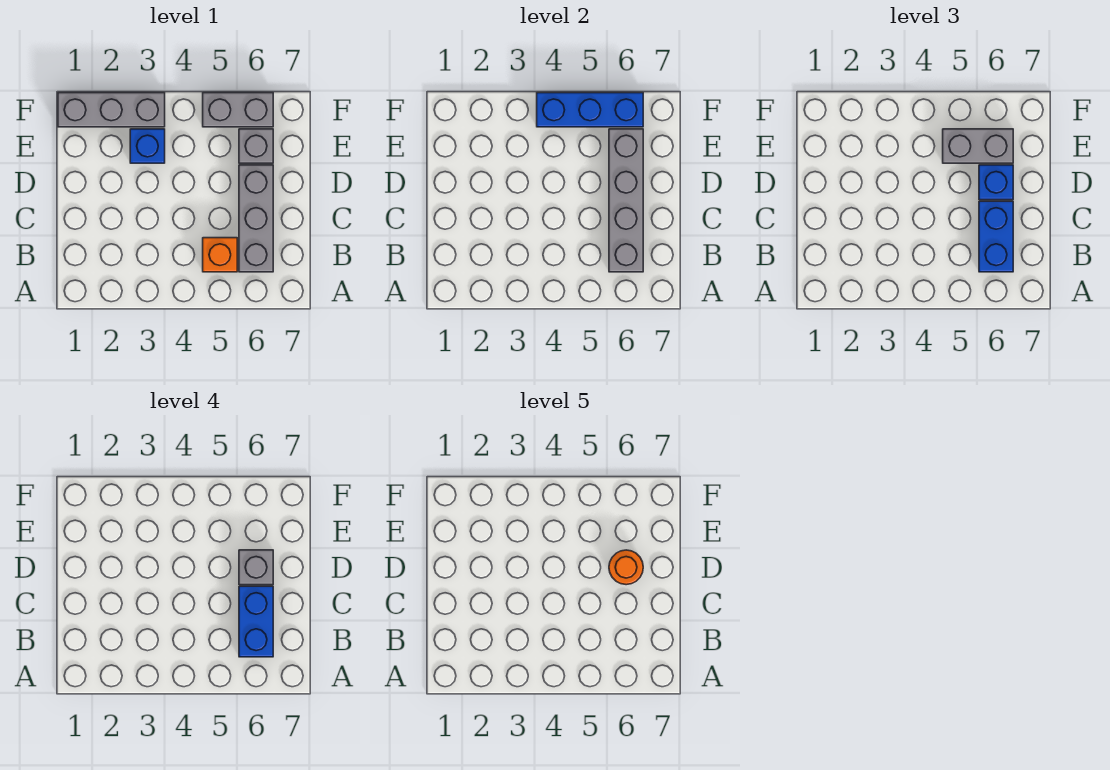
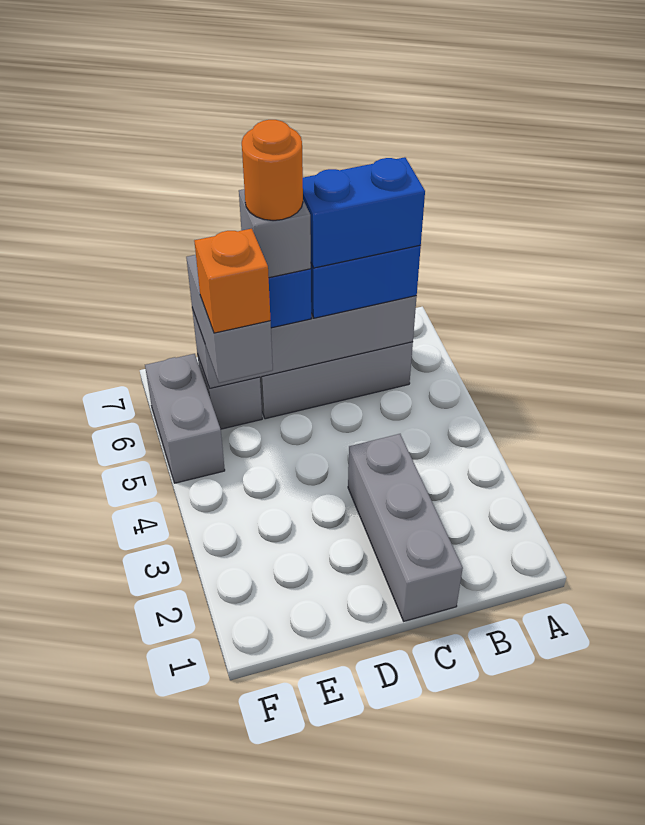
orange 1x1 brick [203,238,237,272] -> orange 1x1 brick moved to [194,229,271,333]
blue 1x1 brick [130,129,165,163] -> none
grey 1x3 brick [58,93,165,127] -> grey 1x3 brick moved to [348,434,463,621]
blue 1x3 brick [537,93,643,127] -> none

